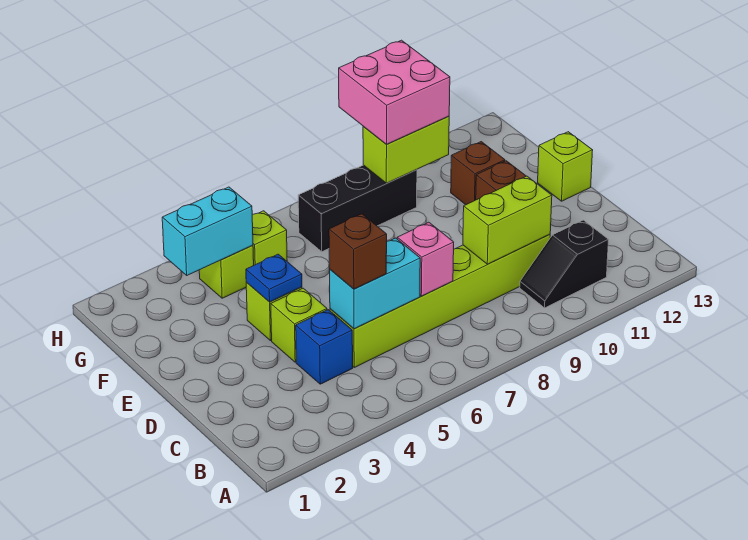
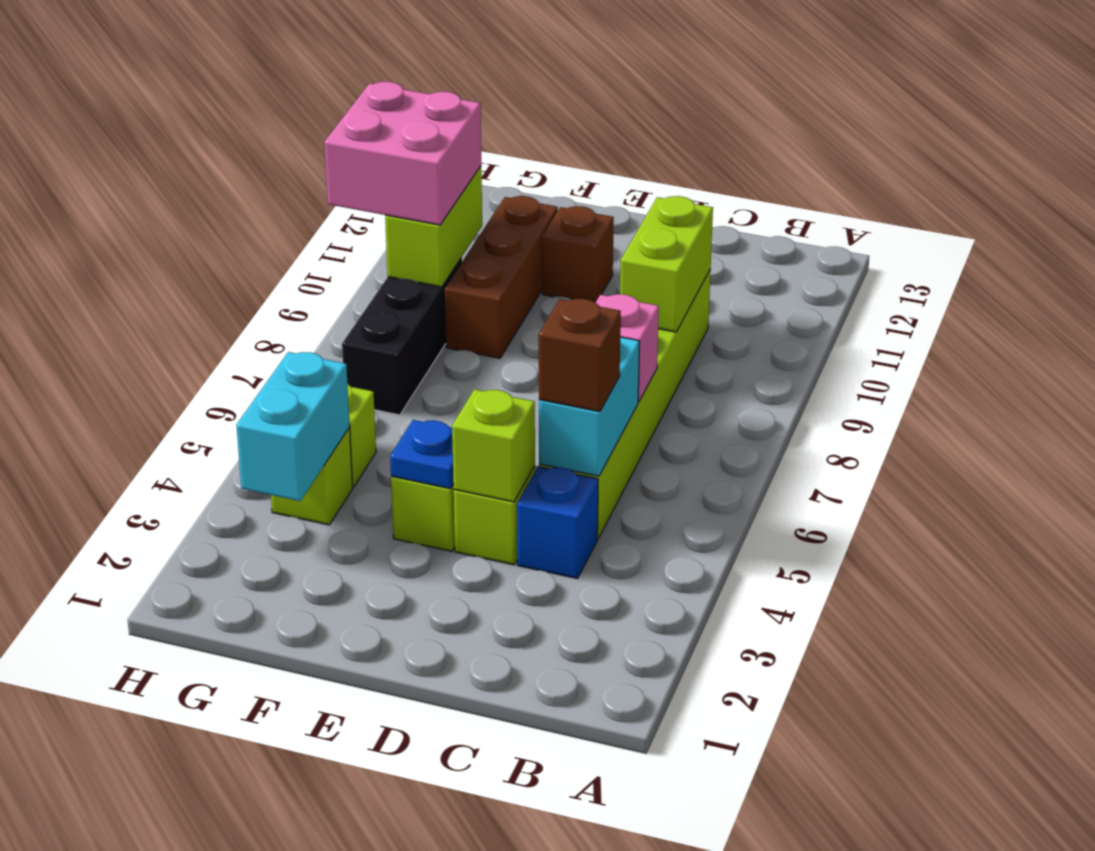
black 1x2 slope [520,220,609,308] -> none
lime 1x1 brick [538,132,593,201] -> lime 1x1 brick moved to [452,389,535,502]
brown 1x1 brick [451,142,505,205] -> brown 1x3 brick [445,196,558,358]

